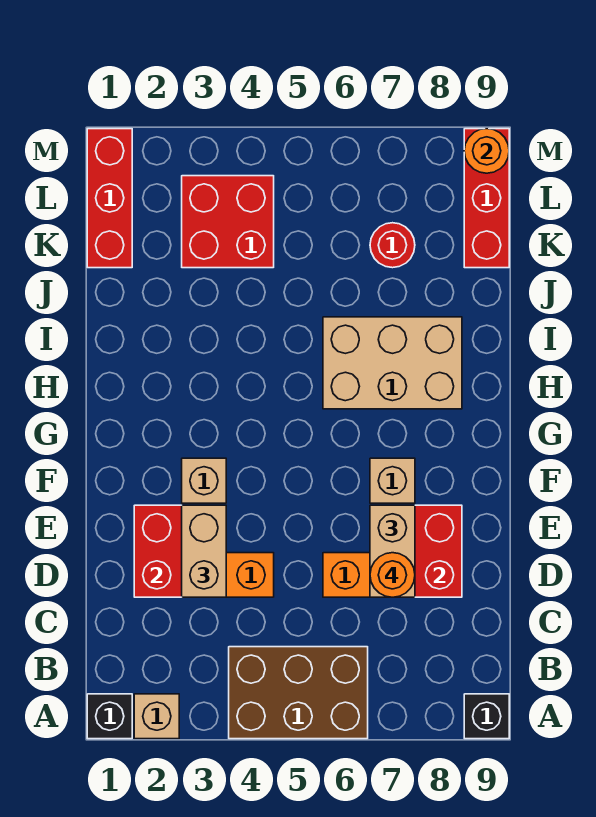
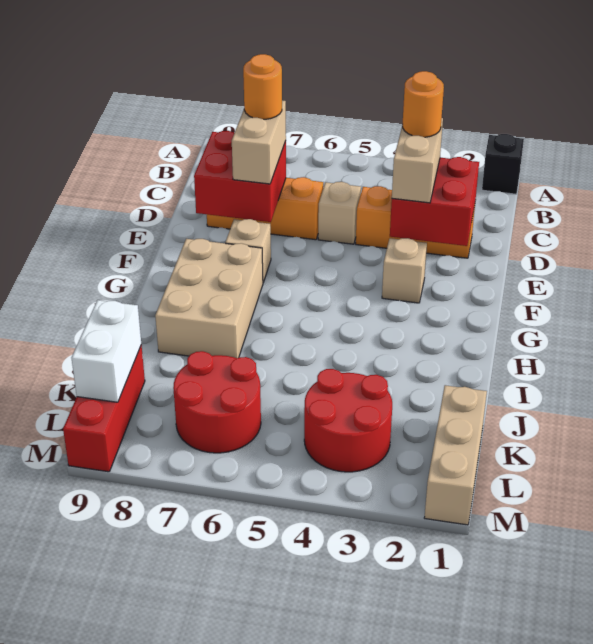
tan 1x1 brick [134,694,179,739] -> tan 1x1 brick moved to [318,182,361,244]
brown 2x3 brick [229,647,368,739] -> none
black 1x1 brick [464,694,509,739] -> none
tan 2x3 brick [323,317,462,409] -> tan 2x3 brick turned to [155,239,263,358]
red 1x3 brick [87,129,132,268] -> tan 1x3 brick [424,385,487,525]
red 2x2 brick [182,176,274,268] -> red 2x2 round brick [304,369,392,472]
red 1x1 round brick [370,223,415,268] -> red 2x2 round brick [173,351,261,453]
none -> white 1x2 brick [72,300,141,402]
orange 1x1 round brick [464,129,509,173] -> orange 1x1 round brick moved to [402,71,444,137]

